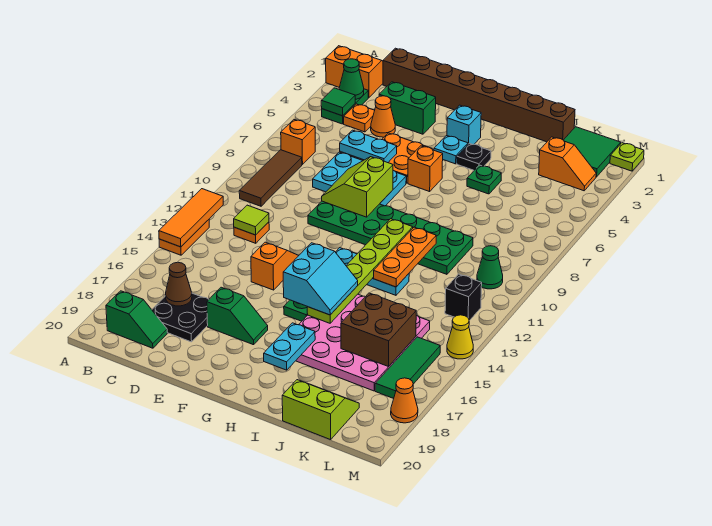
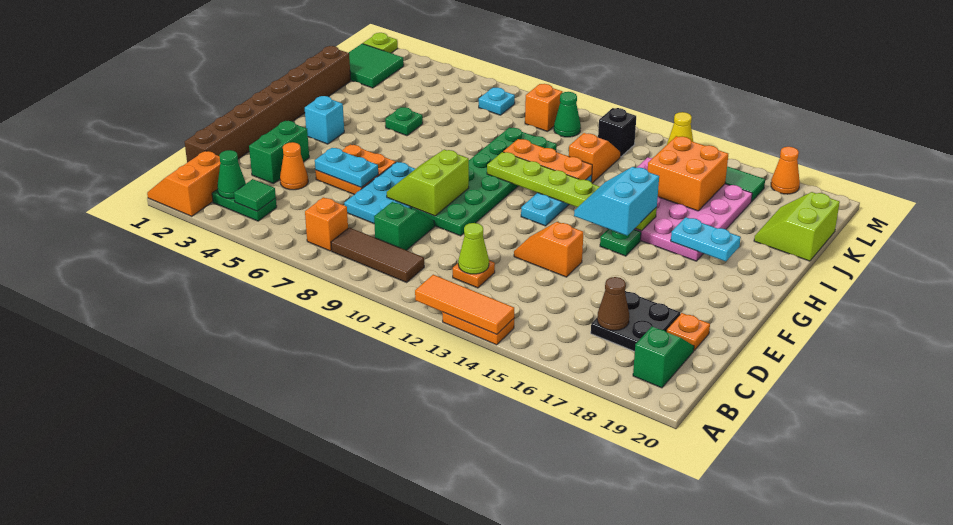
orange 1x1 plate [344,104,375,132] -> orange 1x1 plate moved to [666,313,710,350]
lime 1x1 tile [234,205,269,235] -> lime 1x1 cone [458,223,489,274]
cyan 1x2 plate [340,130,397,163] -> cyan 1x2 plate turned to [315,148,378,188]
lime 2x2 slope [322,157,393,217] -> lime 2x2 slope turned to [387,149,469,216]
green 1x2 slope [207,287,268,345] -> green 1x2 slope moved to [374,202,435,250]
cyan 1x1 plate [434,135,468,164] -> cyan 1x1 plate moved to [479,88,515,115]
orange 1x1 brick [408,146,443,192] -> orange 1x1 brick moved to [525,84,563,131]
cyan 2x2 slope [283,243,358,315] -> cyan 2x2 slope turned to [574,167,659,236]
black 1x1 plate [457,143,491,170] -> none
brown 2x2 brick [341,293,416,367] -> orange 2x2 brick [648,136,728,211]
orange 1x2 slope [539,137,596,191] -> orange 1x2 slope moved to [569,133,621,183]

